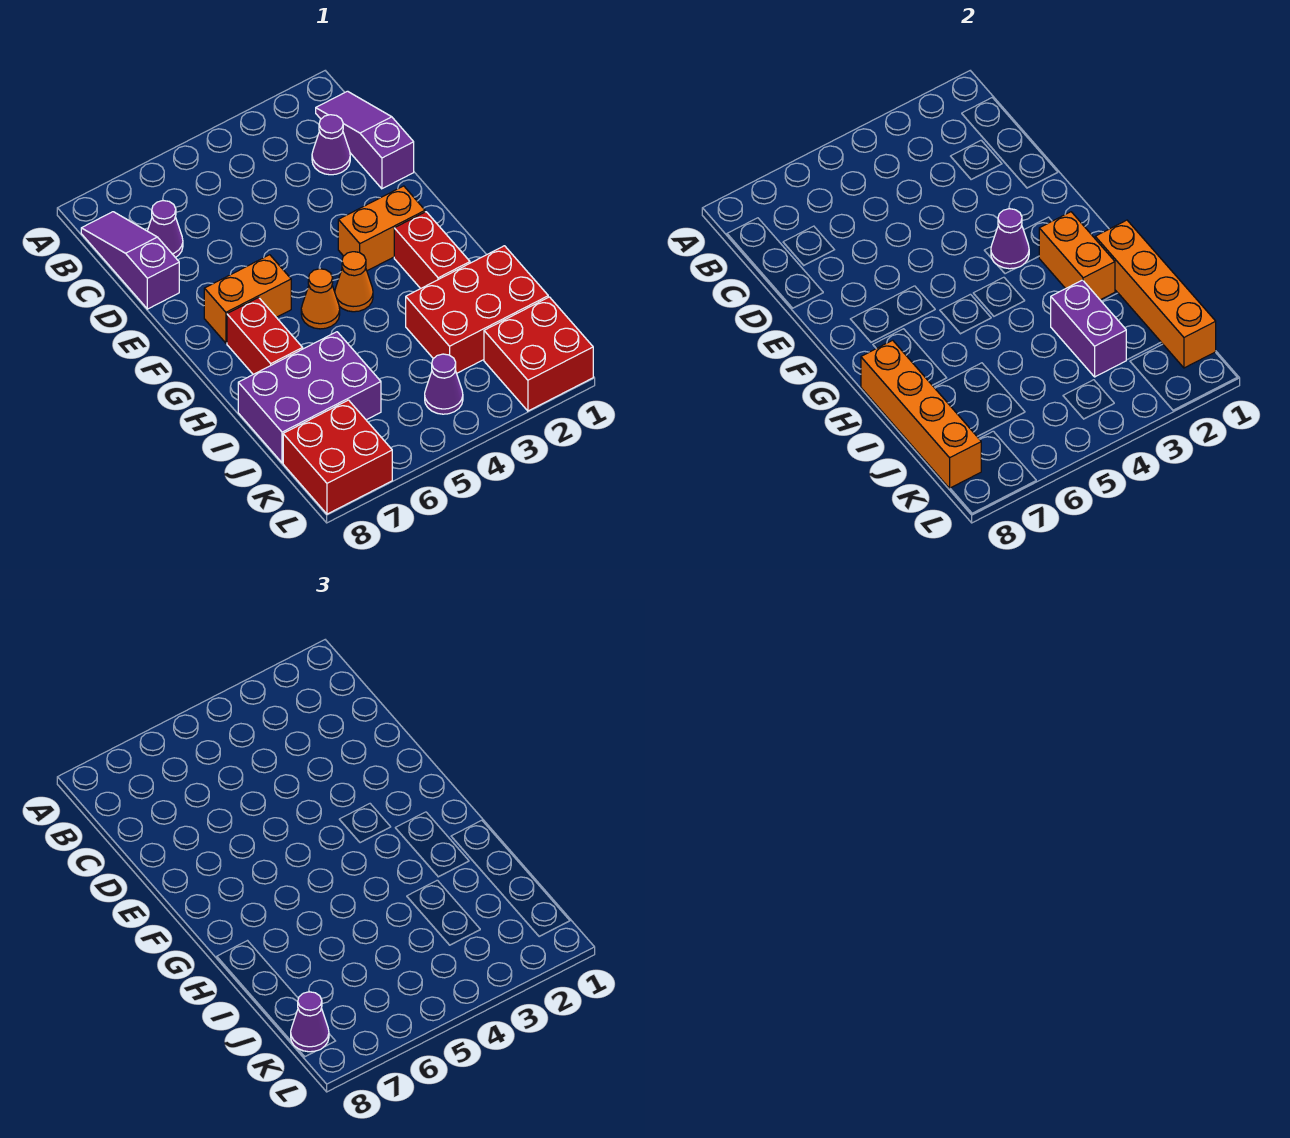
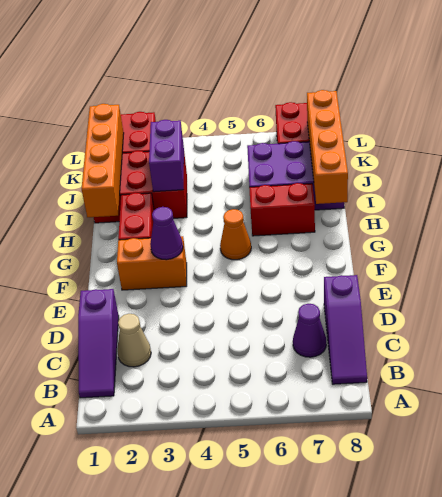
purple 1x1 cone [312,115,350,175] -> tan 1x1 cone [117,314,151,367]
orange 1x2 brick [204,255,291,343] -> none
orange 1x2 brick [1039,212,1115,300] -> none
orange 1x1 cone [335,252,373,312] -> none
red 1x2 brick [227,298,303,374] -> red 1x2 brick turned to [249,183,315,236]
purple 1x1 cone [425,354,463,414] -> none
purple 1x1 cone [291,992,329,1052] -> none

